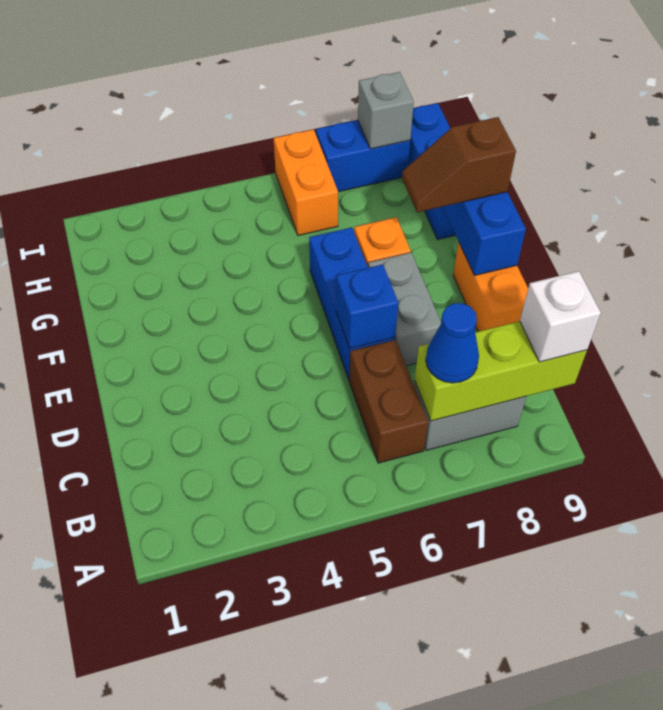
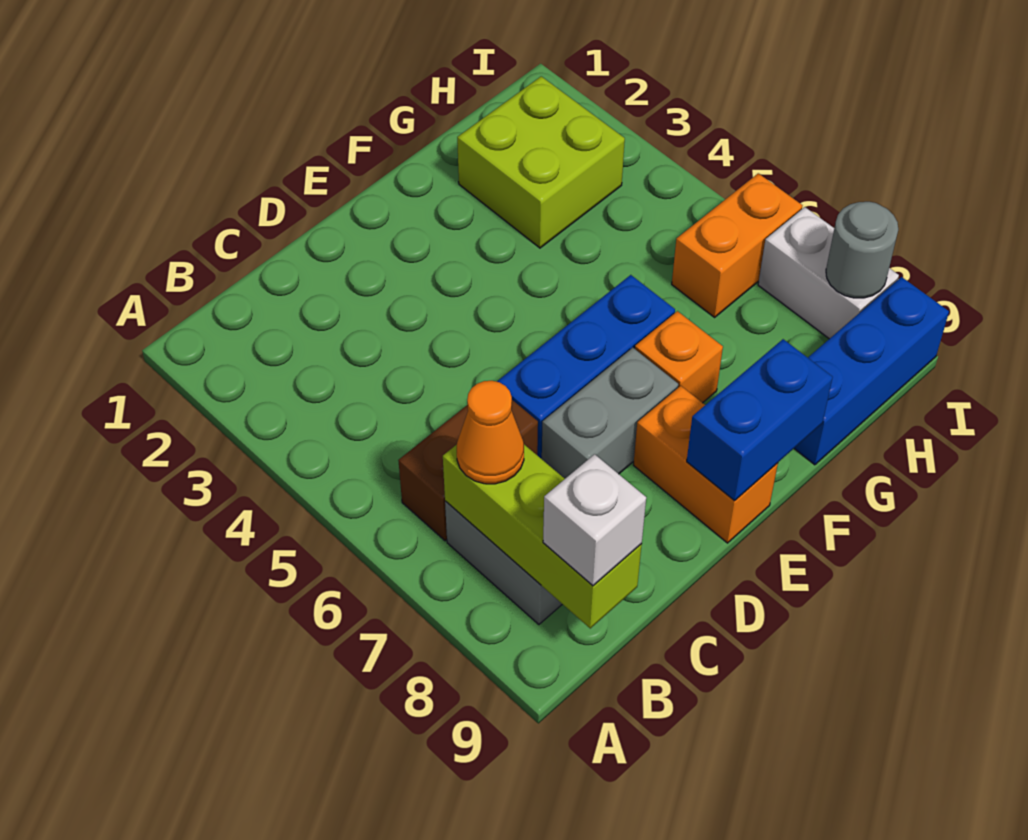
blue 1x1 cone [426,303,479,383] -> orange 1x1 cone [457,381,524,484]
blue 1x1 brick [336,264,398,348] -> none
orange 1x2 brick [453,242,528,331] -> orange 1x2 brick turned to [634,386,778,543]
brown 1x2 slope [402,117,516,212] -> none
none -> lime 2x2 brick [457,76,625,248]
blue 1x2 brick [316,120,410,192] -> white 1x2 brick [758,207,899,339]
grey 1x1 brick [358,72,414,149] -> grey 1x1 round brick [826,202,898,298]

